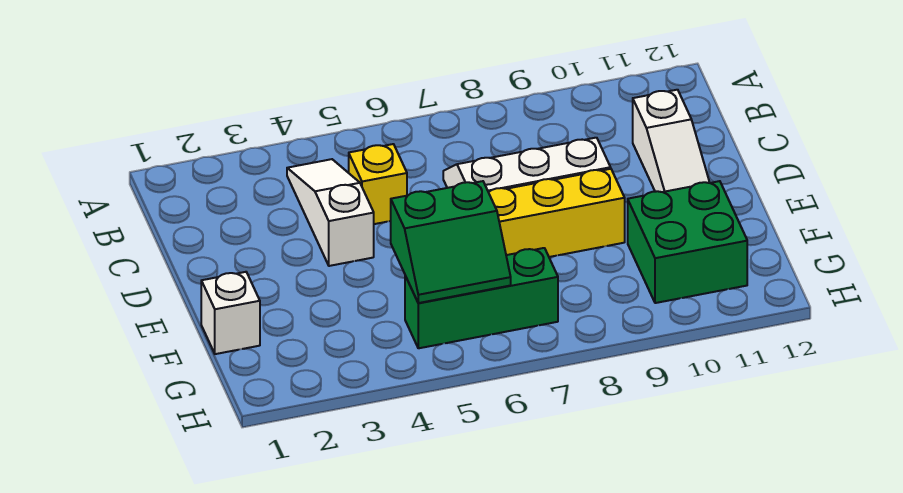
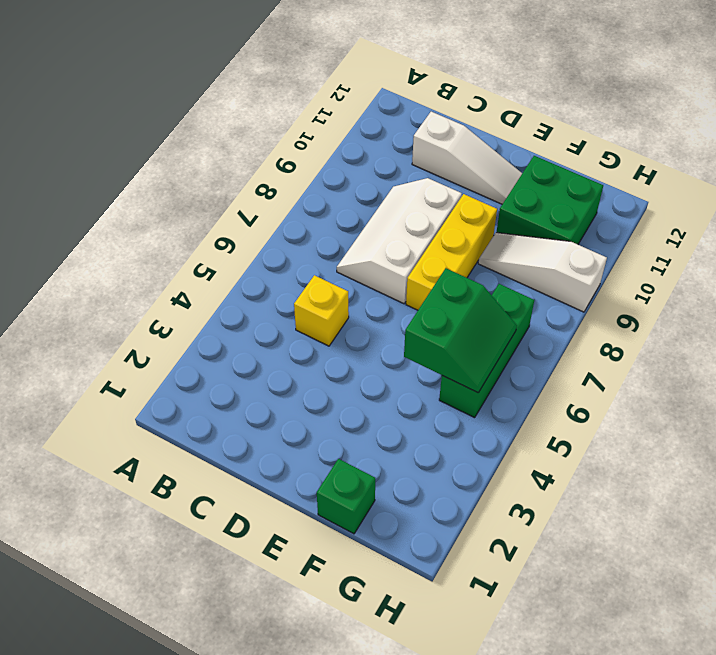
white 1x3 slope [287,159,374,266] -> white 1x3 slope moved to [478,233,607,312]
white 1x1 brick [201,272,260,354] -> green 1x1 brick [317,459,375,534]

